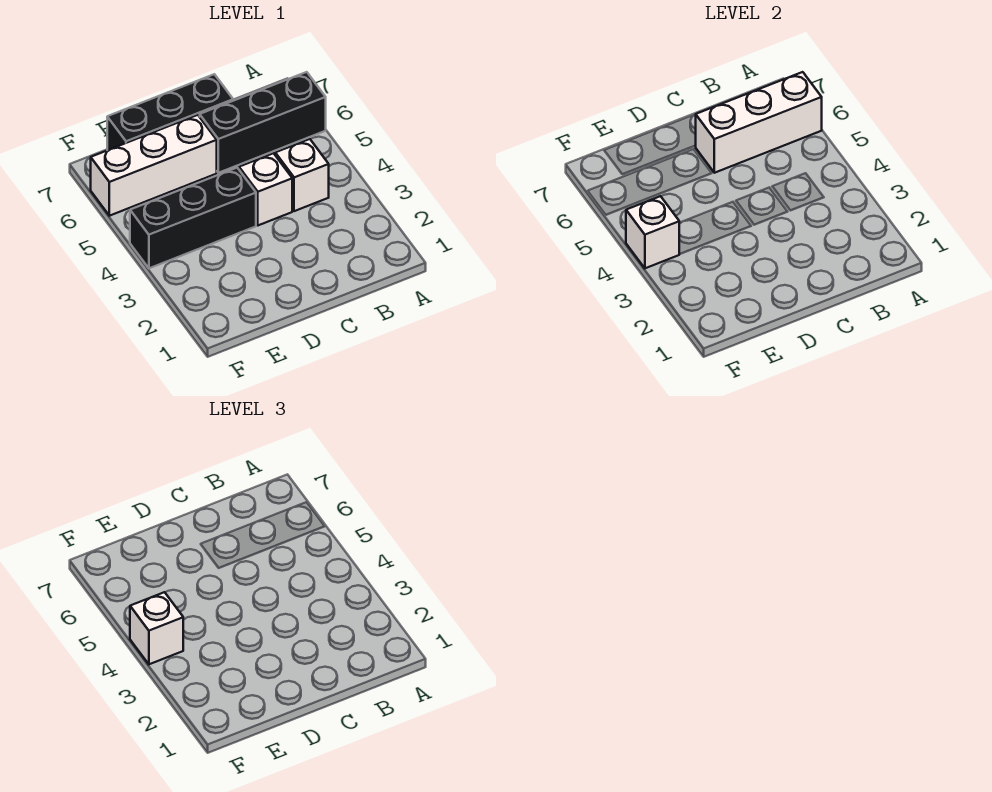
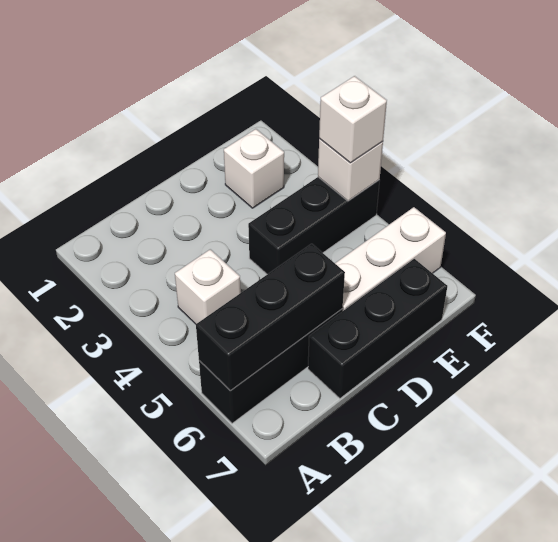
white 1x3 brick [695,72,822,173] -> black 1x3 brick [196,244,345,390]
white 1x1 brick [239,153,292,225] -> white 1x1 brick moved to [224,129,284,208]

